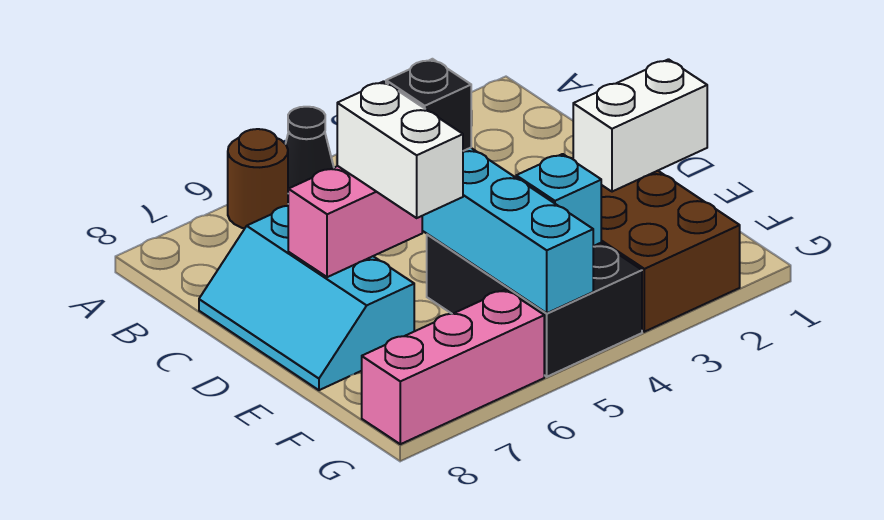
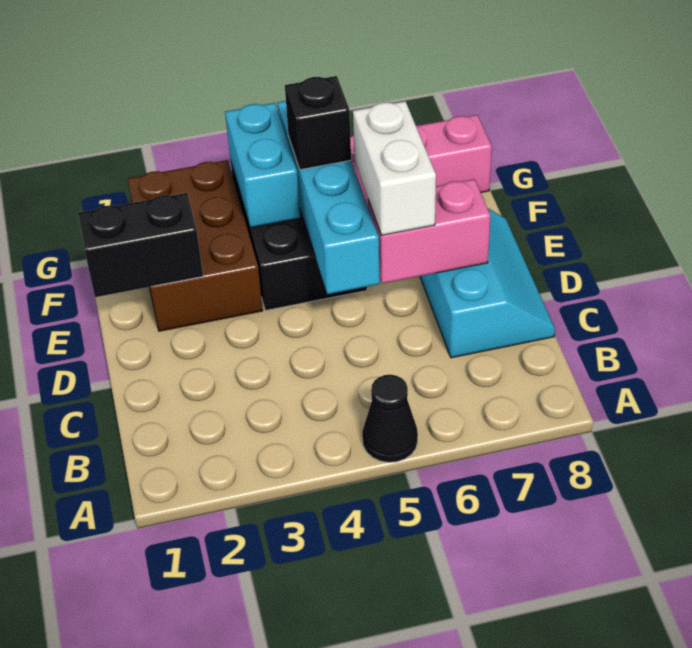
brown 1x1 round brick [228,129,288,228] -> none
black 1x1 brick [386,59,471,151] -> black 1x1 brick moved to [285,76,351,170]
white 1x2 brick [573,59,707,192] -> black 1x2 brick [78,193,203,297]
cyan 1x1 brick [516,154,601,246] -> cyan 1x2 brick [225,103,300,228]

